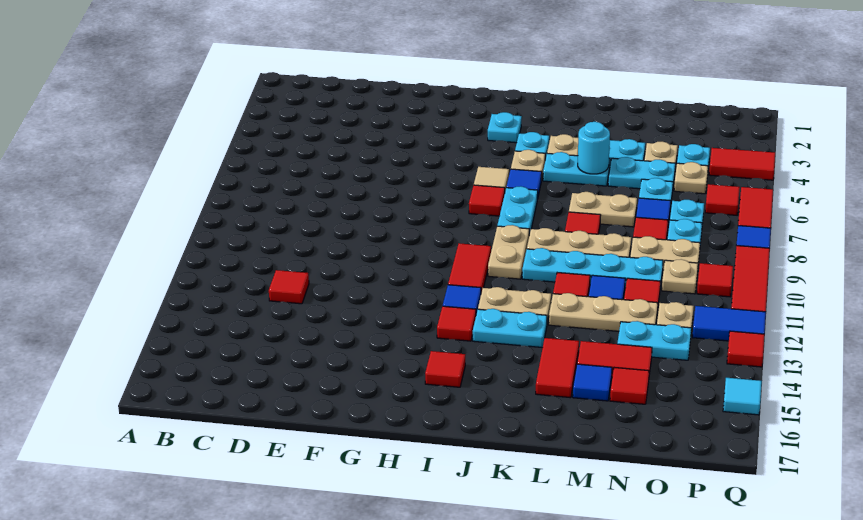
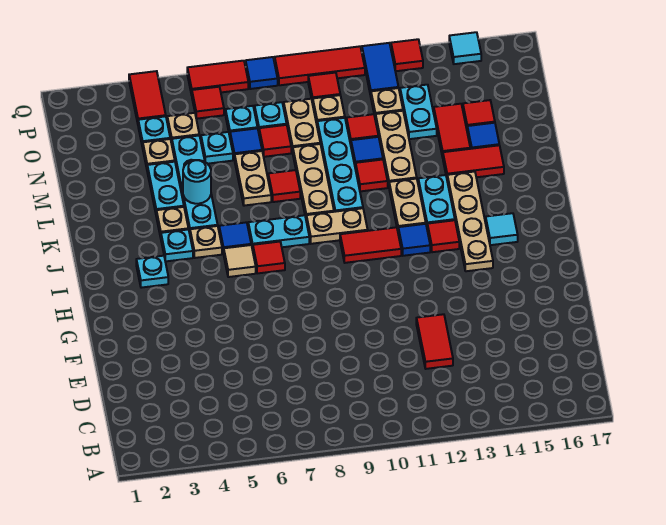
red 1x1 tile [269,270,309,304] -> red 1x2 tile [416,314,453,369]
none -> tan 1x4 plate [447,172,493,271]
red 1x1 tile [425,351,465,387] -> cyan 1x1 tile [486,213,518,245]

